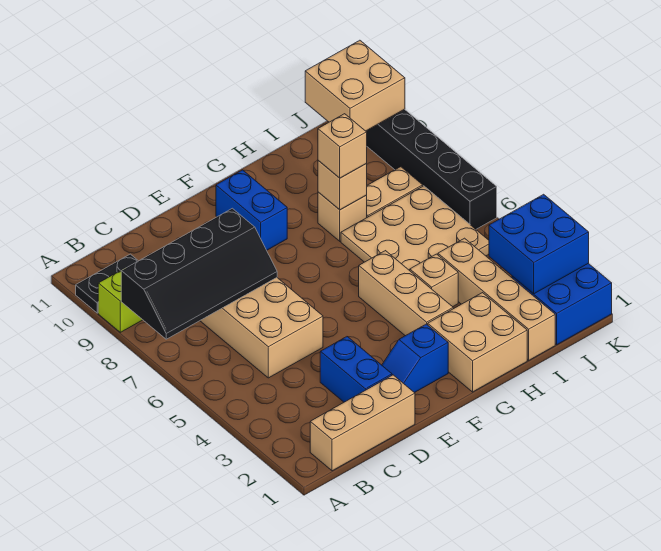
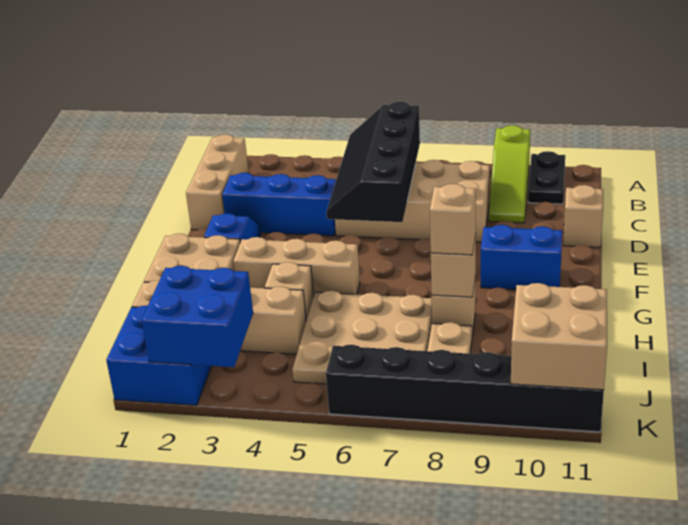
black 2x4 slope [121,208,277,339] -> black 2x4 slope moved to [326,102,420,222]
blue 1x2 brick [320,337,392,402] -> blue 1x3 brick [222,173,336,236]
none -> tan 1x1 brick [563,185,603,247]

